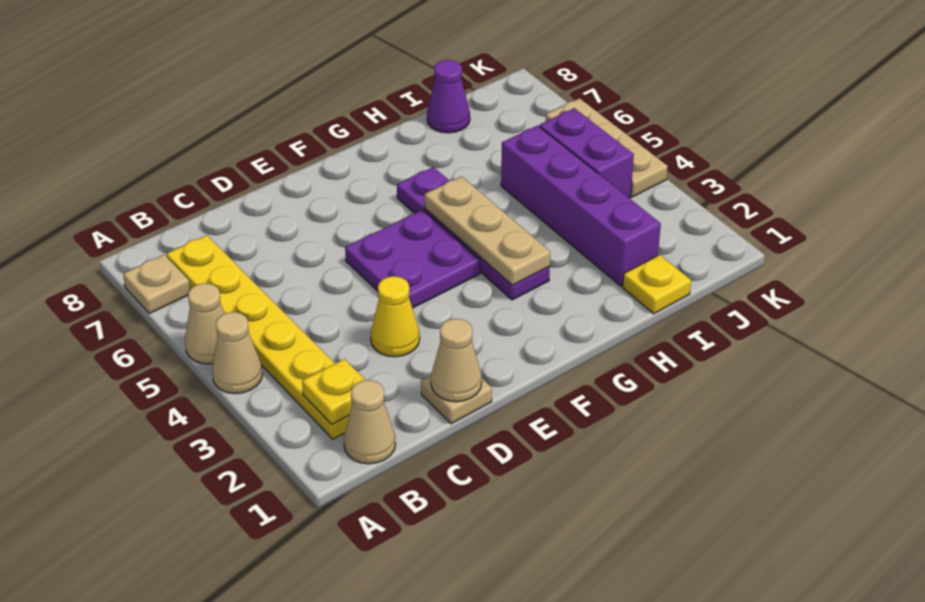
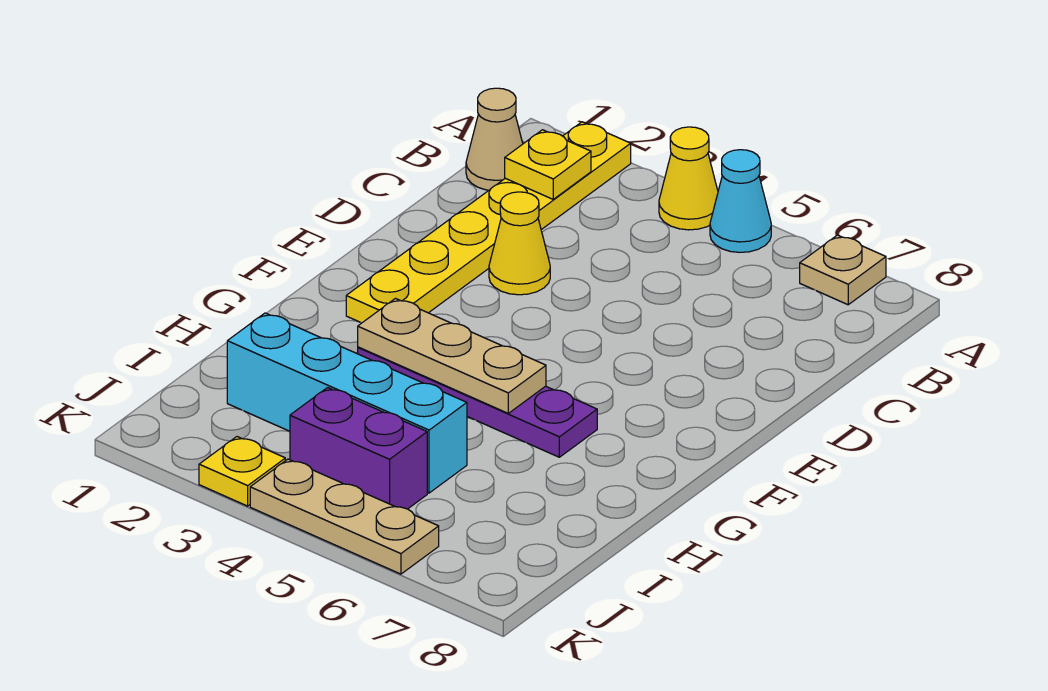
tan 1x1 cone [212,312,262,394] -> yellow 1x1 cone [659,127,718,230]
tan 1x1 cone [185,283,225,364] -> cyan 1x1 cone [710,150,771,252]
yellow 1x6 plate [166,235,349,439] -> yellow 1x6 plate turned to [346,122,631,323]
tan 1x1 plate [421,375,492,424] -> none
tan 1x1 cone [431,319,482,402] -> none
purple 2x2 plate [345,210,480,308] -> none
yellow 1x1 plate [623,255,691,314] -> yellow 1x1 plate moved to [199,437,285,506]
purple 1x4 brick [501,126,661,286] -> cyan 1x4 brick [227,313,467,493]
purple 1x1 cone [427,60,470,133] -> none

